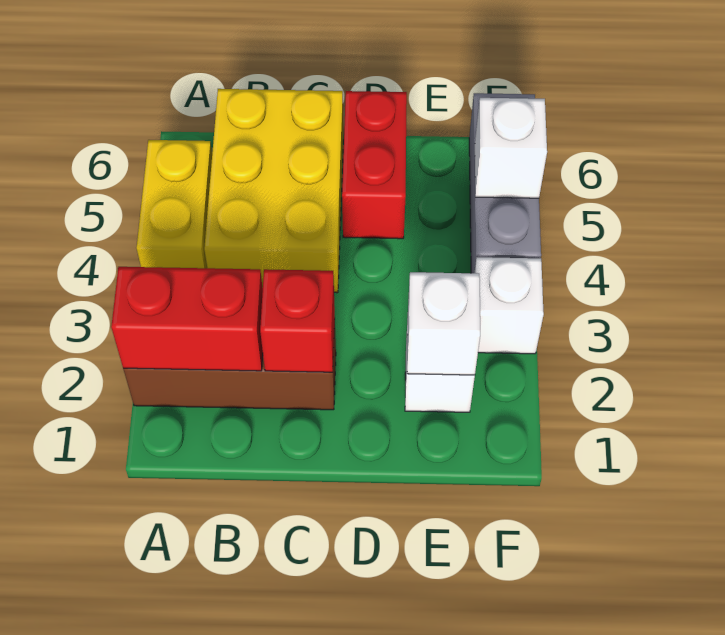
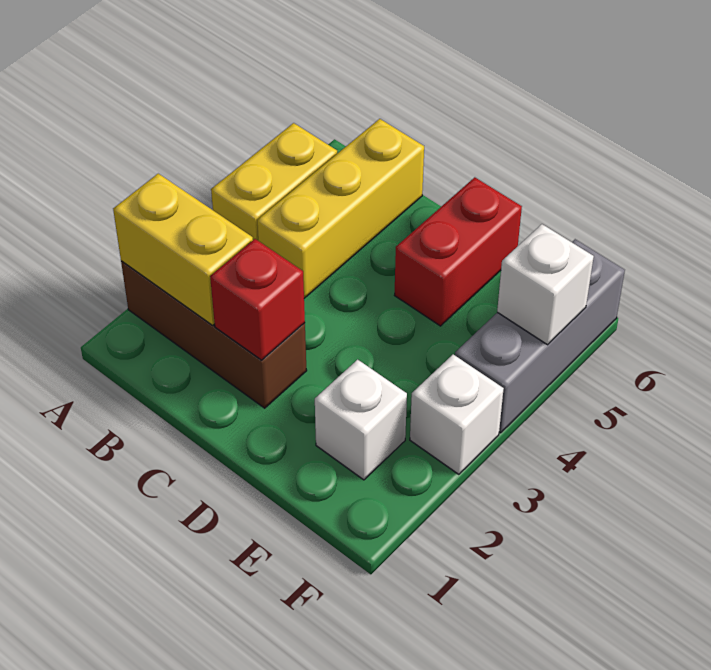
red 1x2 brick [111,267,263,371] -> yellow 1x2 brick [113,174,253,325]
yellow 2x3 brick [204,89,343,293] -> yellow 1x3 brick [257,119,424,298]
white 1x1 brick [407,272,480,375] -> none

